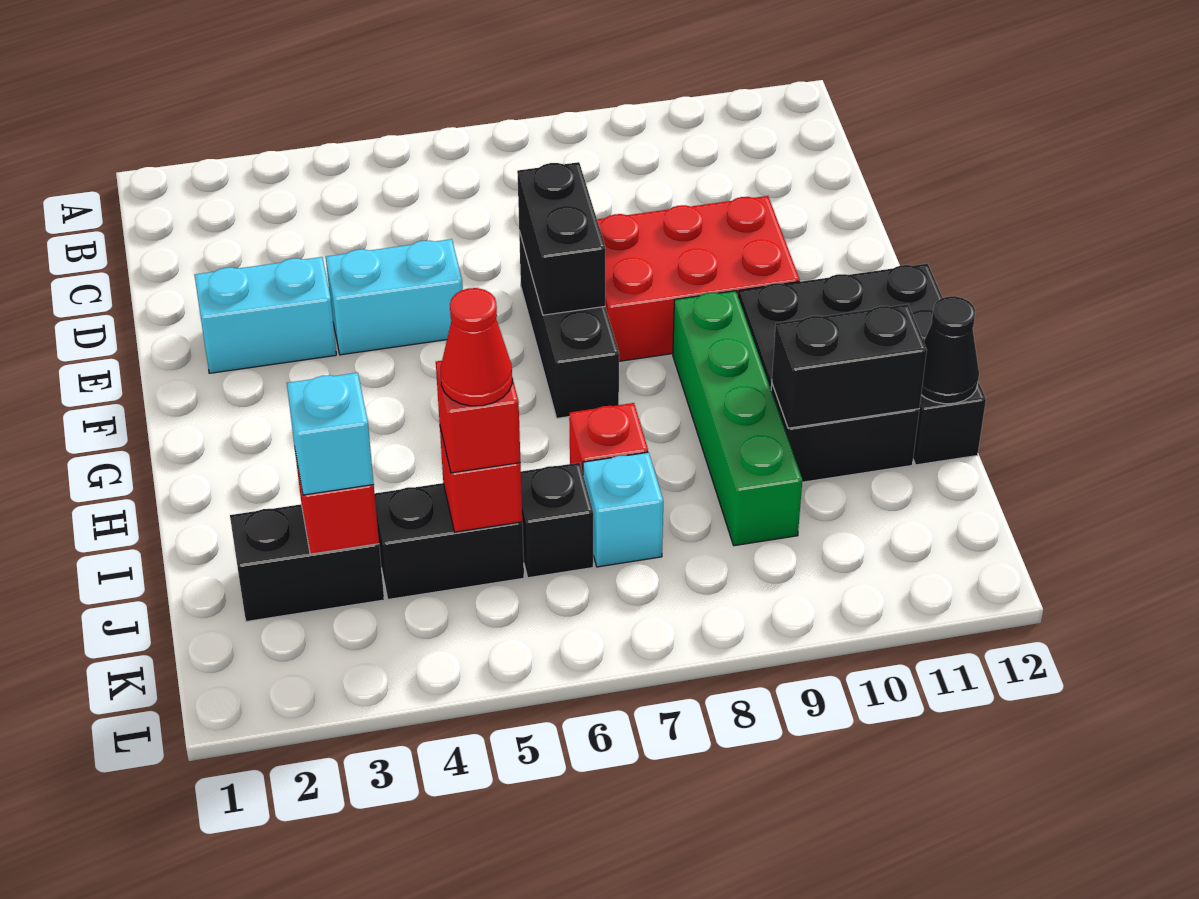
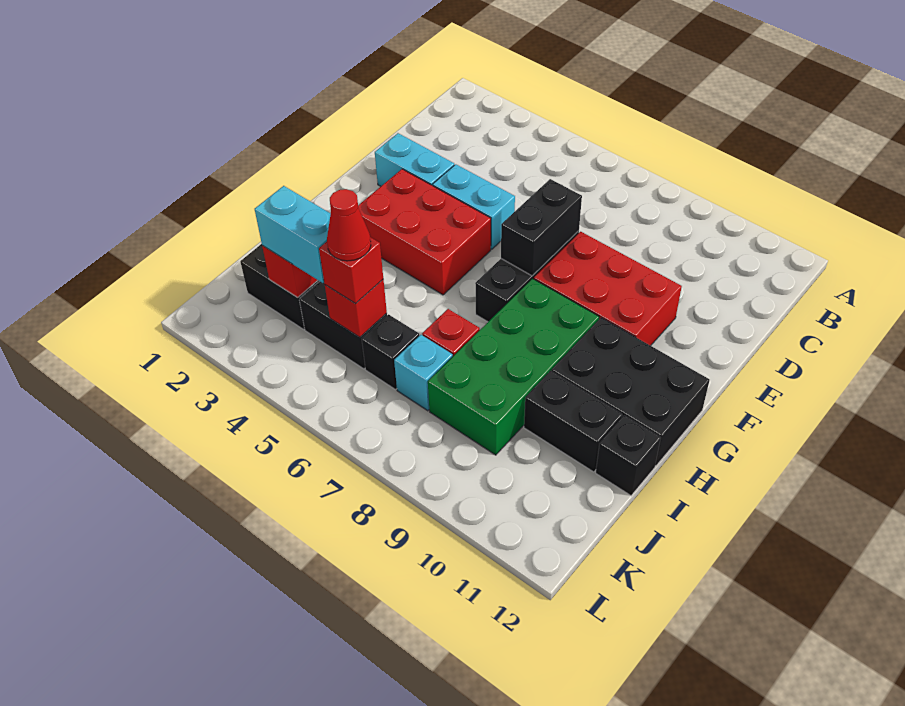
none -> red 2x3 brick [358,169,491,295]
green 1x4 brick [673,291,802,546] -> green 2x4 brick [428,279,599,455]
black 1x2 brick [772,304,927,428] -> none
black 1x1 cone [921,296,979,404] -> none
cyan 1x1 brick [287,373,374,495] -> cyan 1x2 brick [255,186,331,283]

